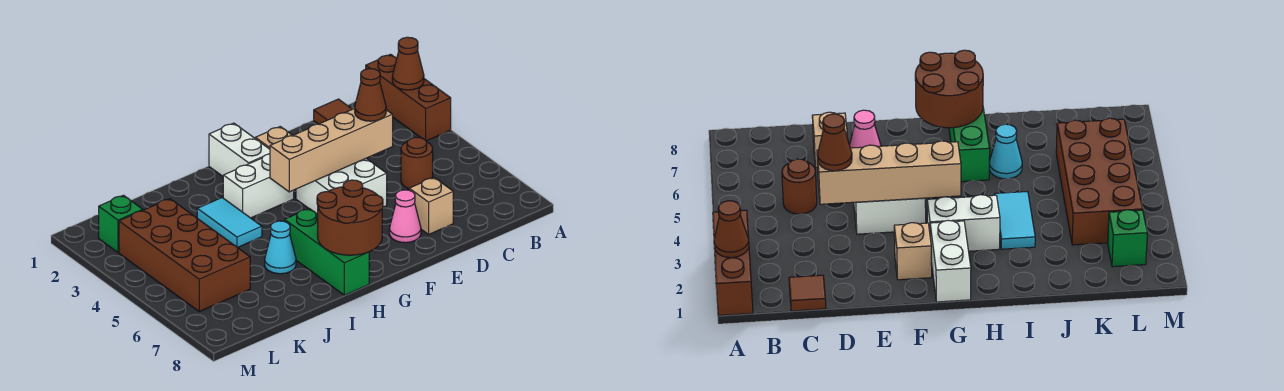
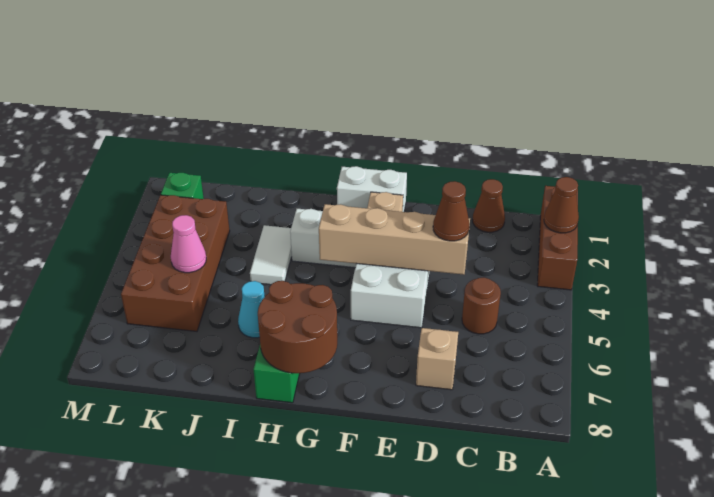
brown 1x1 tile [314,99,352,124] -> brown 1x1 cone [472,179,505,232]
pink 1x1 cone [389,190,421,243] -> pink 1x1 cone moved to [171,215,206,273]
white 1x2 brick [209,123,270,176] -> white 1x2 brick turned to [337,166,407,212]
cyan 1x2 tile [197,198,262,248] -> white 1x2 tile [250,225,292,285]

